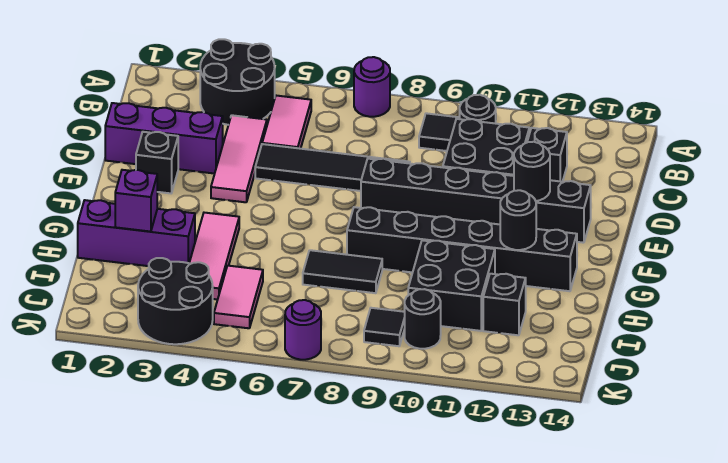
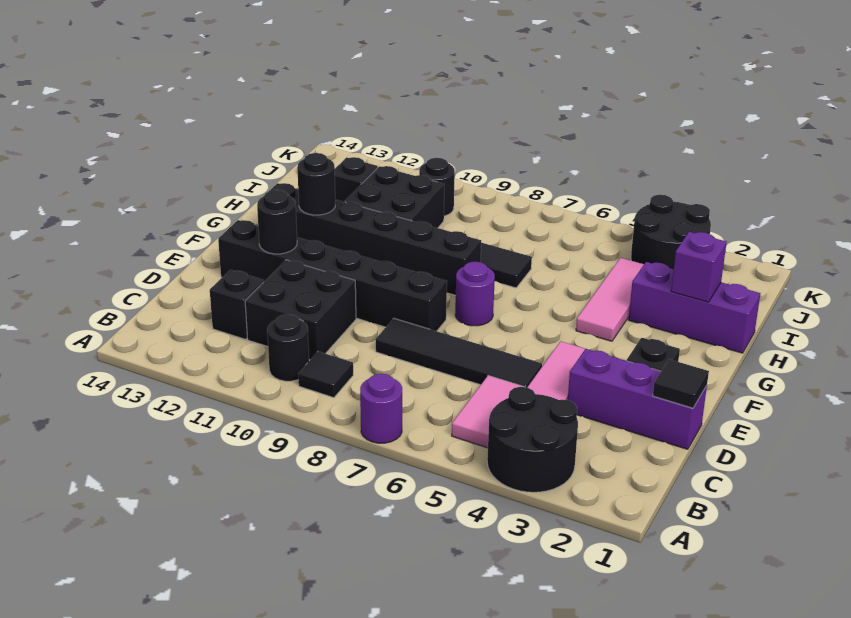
pink 1x2 tile [214,266,263,328] -> none
black 1x1 tile [364,308,405,346] -> black 1x1 tile moved to [653,359,709,408]
purple 1x1 round brick [285,300,321,360] -> purple 1x1 round brick moved to [455,261,495,326]

